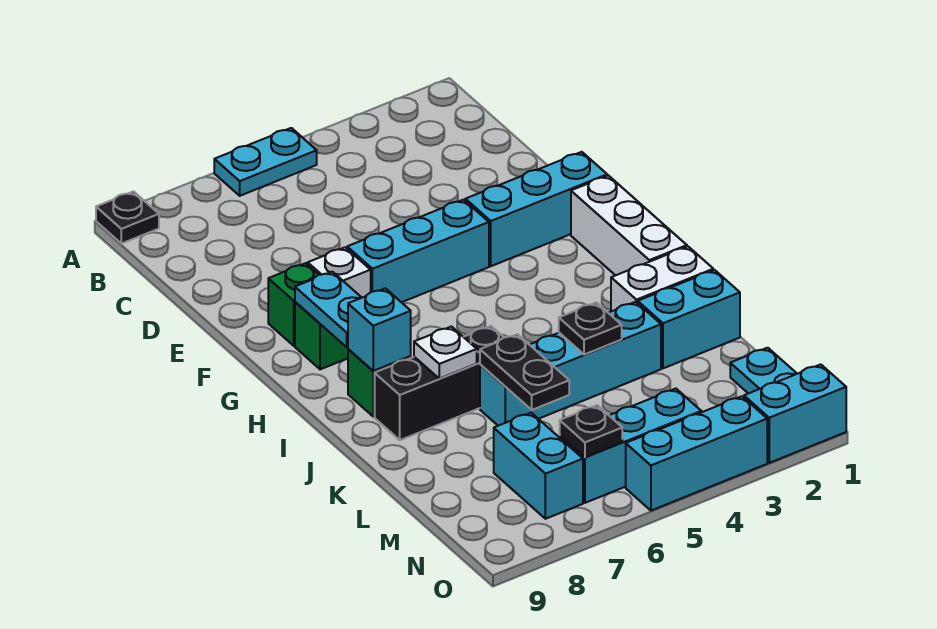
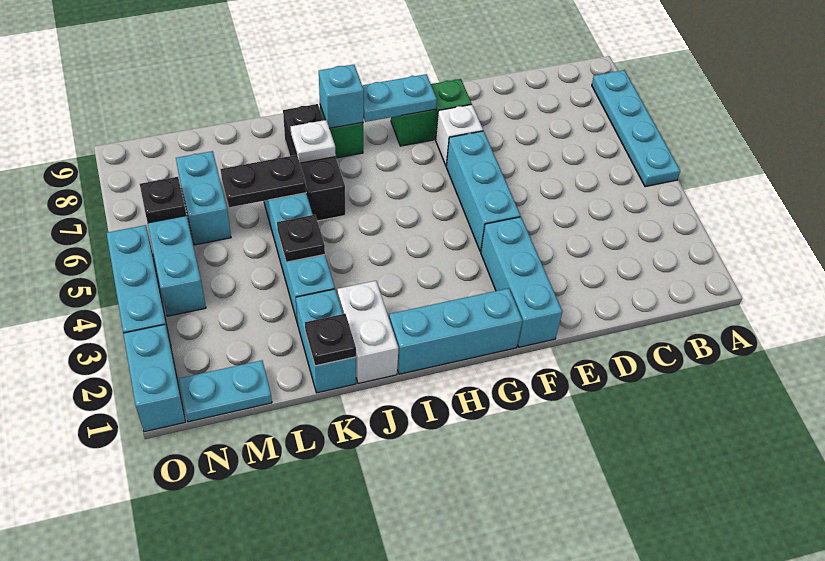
cyan 1x2 plate [214,128,317,196] -> cyan 1x4 plate [592,70,680,187]
black 1x1 plate [96,192,159,244] -> black 1x1 plate moved to [305,314,356,366]
white 1x3 brick [571,175,687,275] -> cyan 1x3 brick [389,288,522,374]
cyan 1x2 brick [494,413,583,519] -> cyan 1x2 brick turned to [176,151,231,245]

